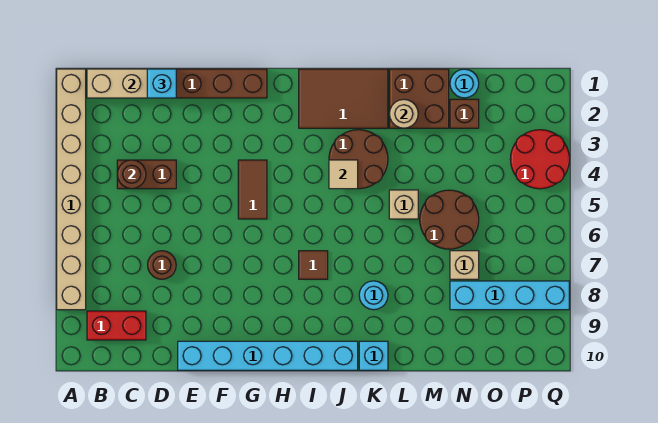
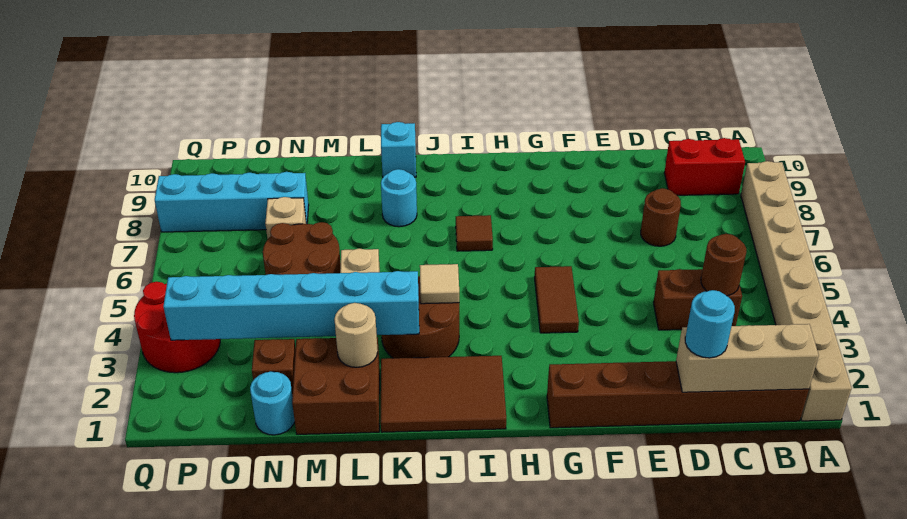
cyan 1x1 brick [147,69,176,98] -> cyan 1x1 round brick [685,290,735,358]
cyan 1x6 brick [178,341,358,370] -> cyan 1x6 brick moved to [163,271,419,340]

